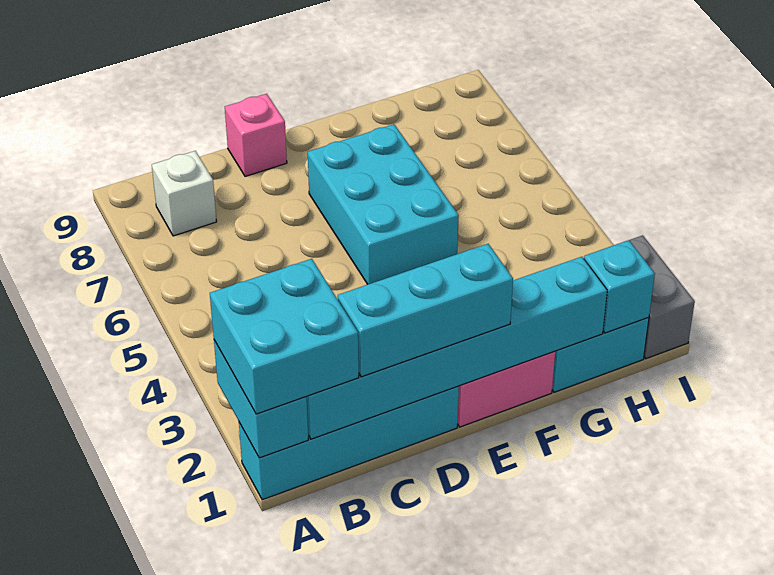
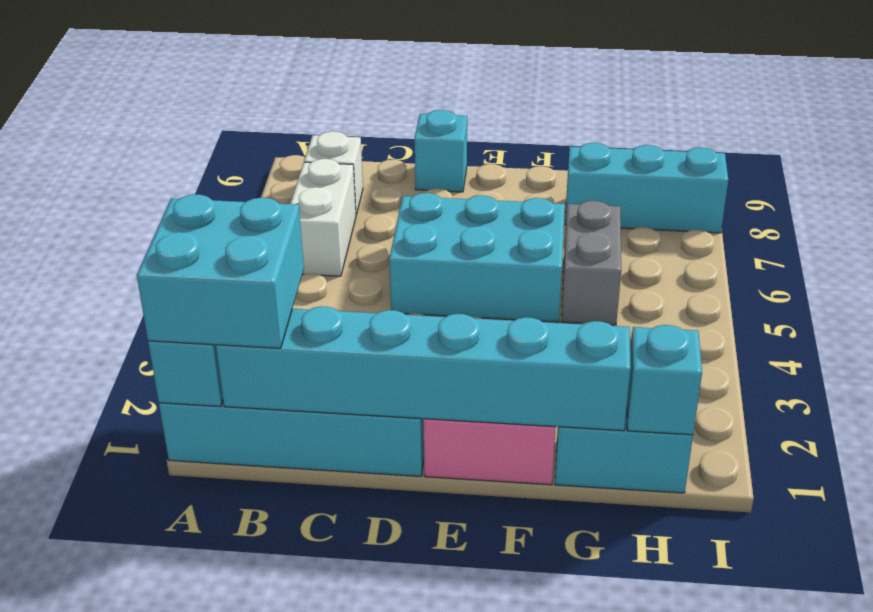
none -> white 1x2 brick [290,159,356,276]
cyan 1x3 brick [338,244,513,377] -> cyan 1x3 brick moved to [565,143,728,233]
pink 1x1 brick [225,94,287,176] -> cyan 1x1 brick [415,110,467,192]
cyan 2x3 brick [308,124,459,284] -> cyan 2x3 brick turned to [389,193,565,322]
grey 1x2 brick [629,235,695,359] -> grey 1x2 brick moved to [562,201,621,325]

